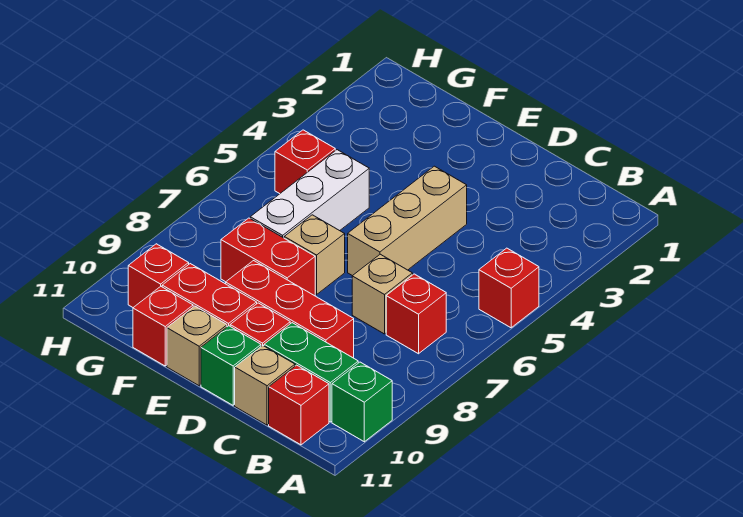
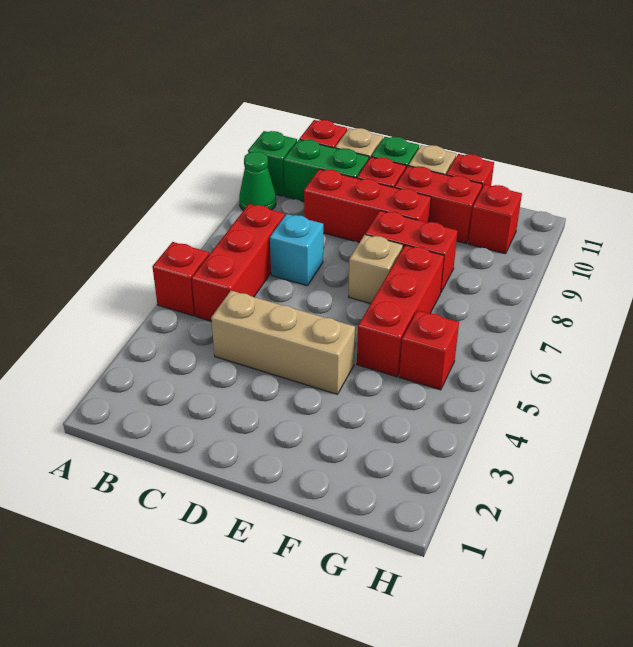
none -> green 1x1 cone [239,152,276,210]
red 1x1 brick [386,274,446,354] -> red 1x3 brick [192,204,285,321]
tan 1x1 brick [352,254,413,334] -> cyan 1x1 brick [270,214,323,286]
tan 1x3 brick [348,166,467,276] -> tan 1x3 brick turned to [211,291,355,394]
white 1x3 brick [250,150,369,238] -> red 1x3 brick [357,245,444,377]

